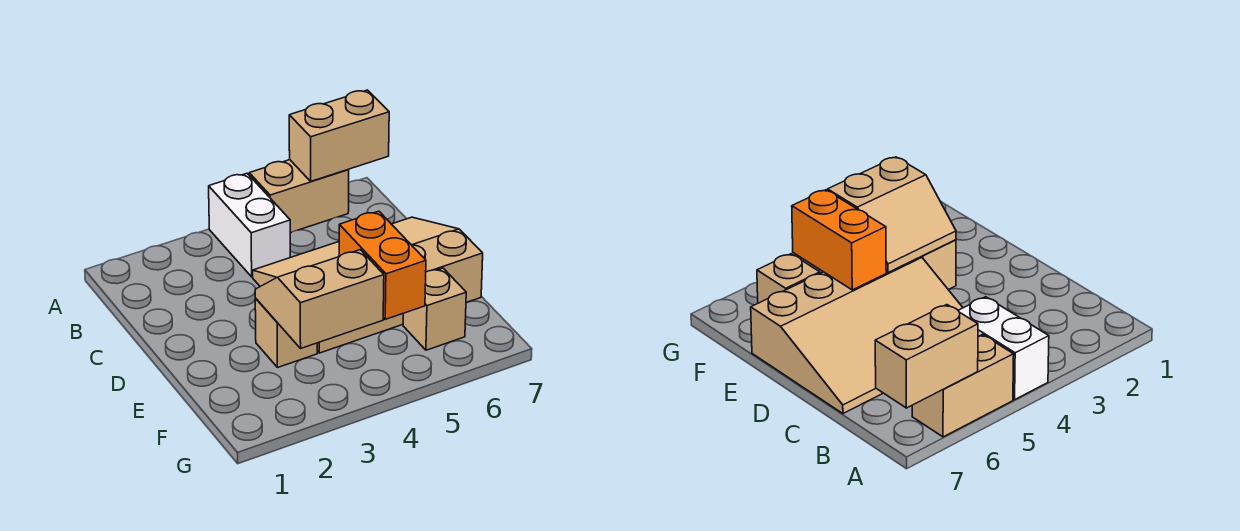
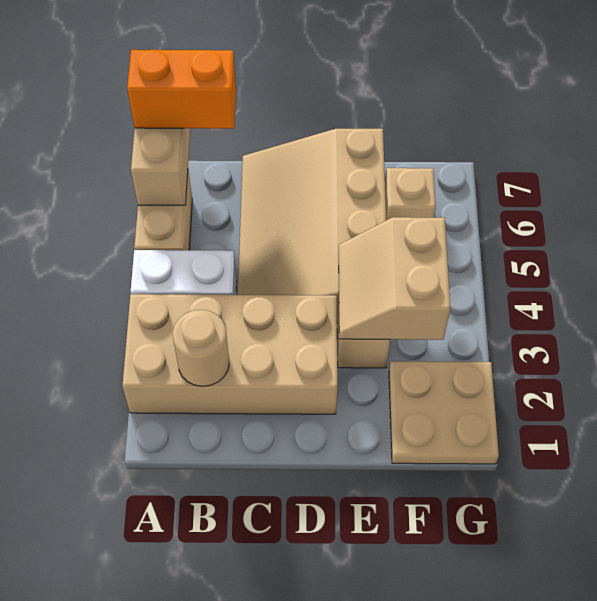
none -> tan 2x4 brick [122,294,337,414]
none -> tan 1x1 round brick [173,310,229,386]
orange 1x2 brick [339,211,426,319] -> orange 1x2 brick moved to [127,50,236,129]
none -> tan 2x2 plate [389,361,499,464]

